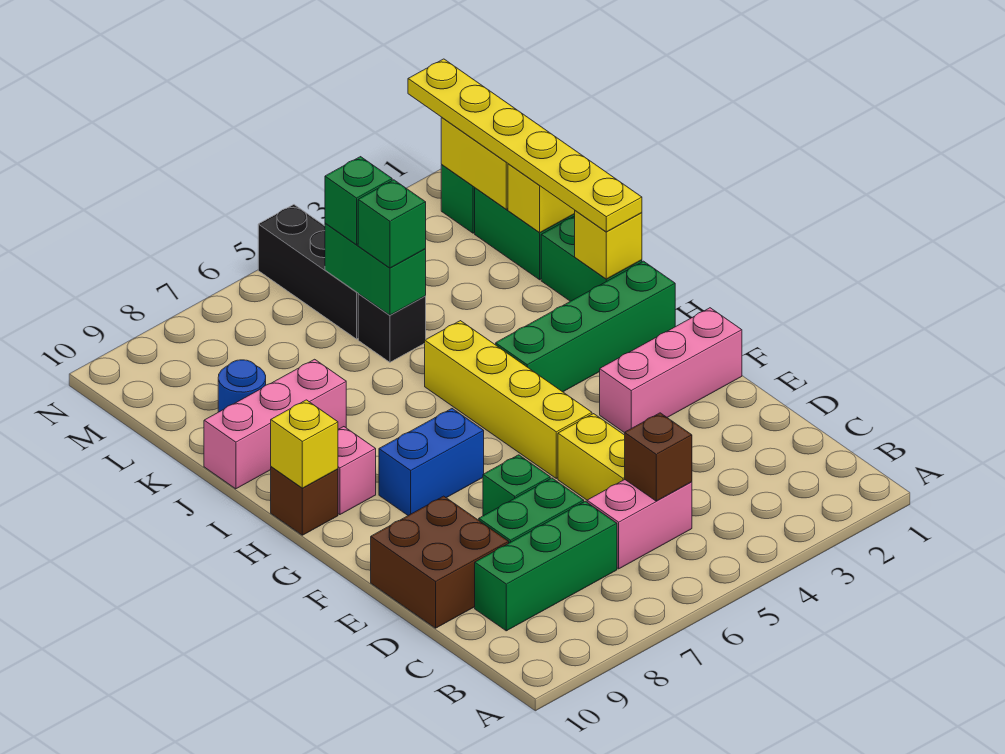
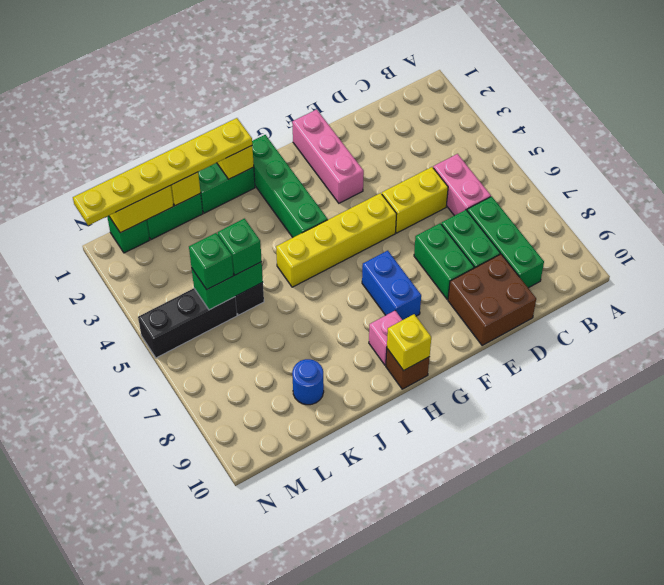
brown 1x1 brick [625,413,692,501] -> none
green 1x1 brick [483,455,550,516] -> green 1x2 brick [414,223,474,299]
pink 1x3 brick [204,359,346,489] -> none

